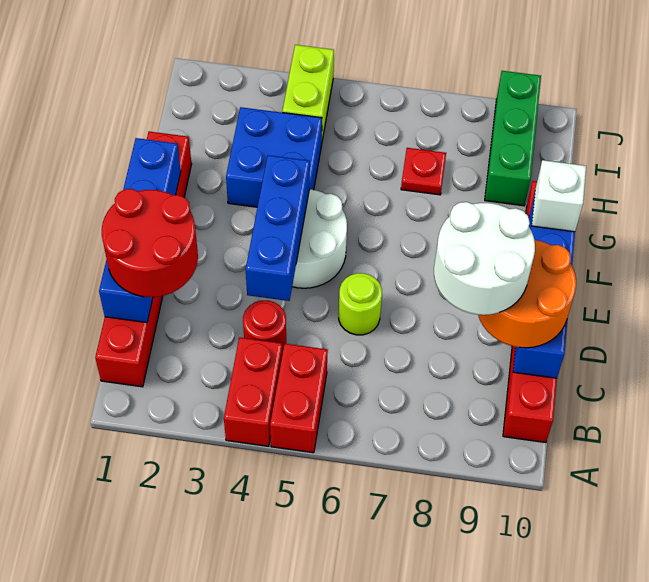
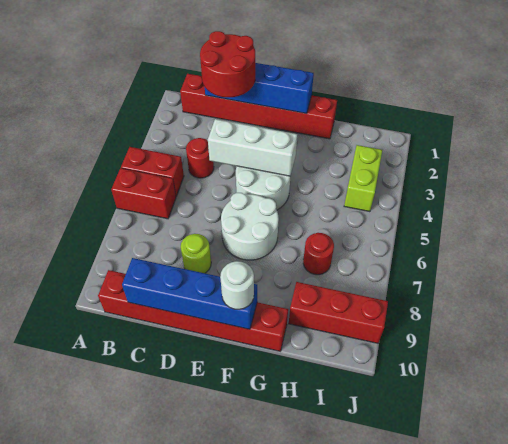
red 1x2 brick [224,337,282,446] -> red 1x2 brick moved to [111,168,176,219]
white 2x2 round brick [434,202,535,315] -> white 2x2 round brick moved to [221,193,279,260]
orange 2x2 round brick [478,240,576,348] -> none
blue 1x3 brick [246,155,310,301] -> white 1x3 brick [208,119,297,176]
lime 1x1 round brick [339,273,382,335] -> lime 1x1 round brick moved to [181,234,211,273]
white 1x1 brick [532,160,586,232] -> white 1x1 round brick [220,261,254,309]
blue 2x2 brick [226,107,322,207] -> none
red 1x1 plate [401,148,446,195] -> red 1x1 round brick [303,233,334,275]
green 1x3 brick [485,71,541,206] -> red 1x3 brick [289,282,388,343]
lime 1x2 brick [282,45,334,140] -> lime 1x2 brick turned to [344,145,382,212]

